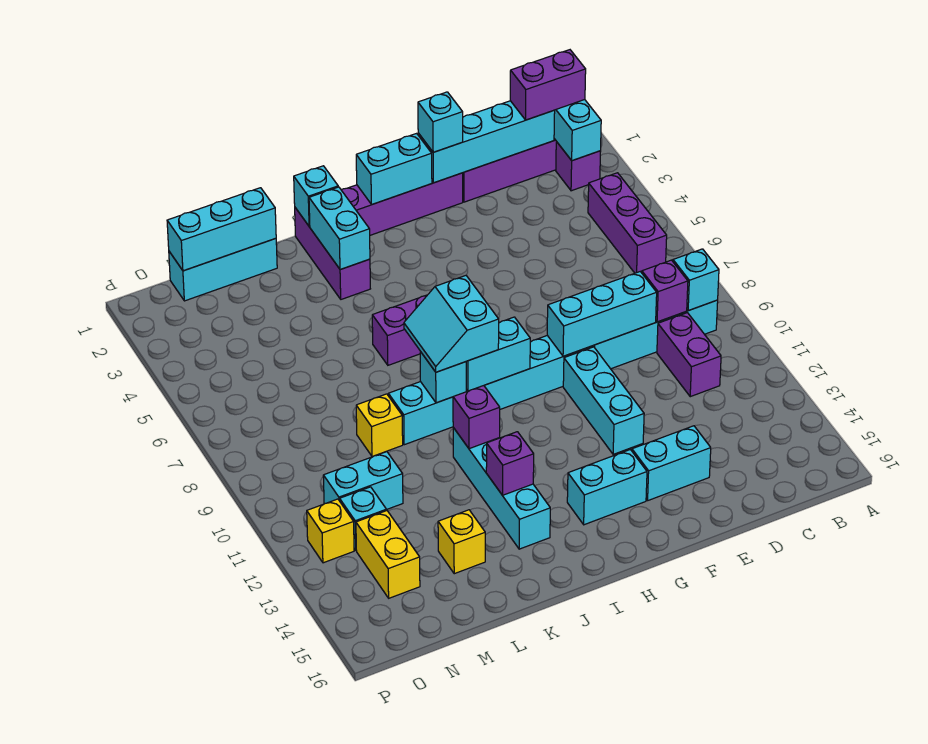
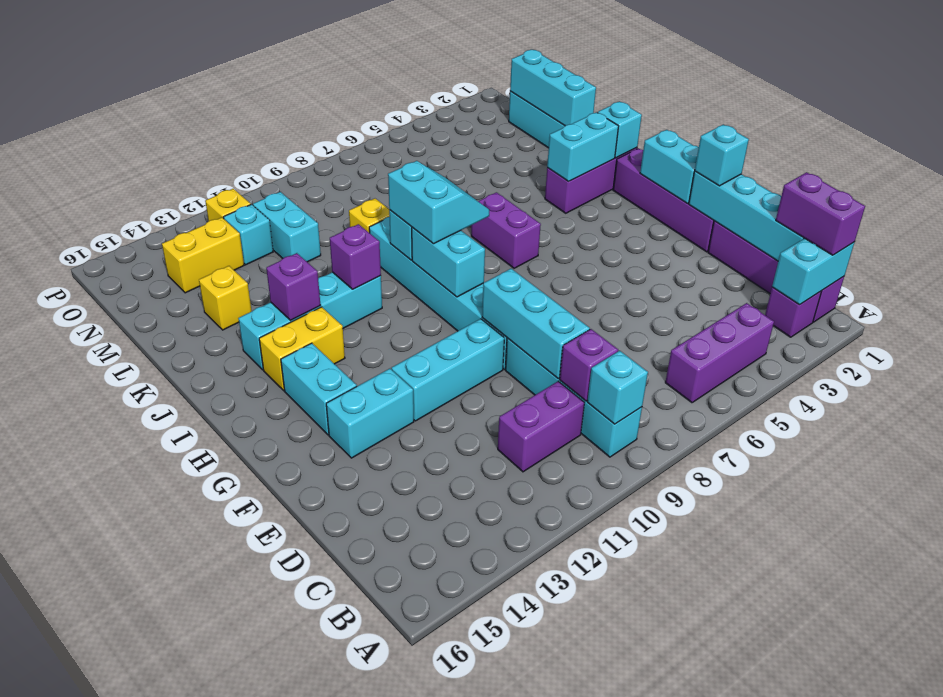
cyan 1x2 brick [632,426,711,500] -> cyan 1x2 brick turned to [326,369,414,458]
cyan 2x2 slope [404,276,499,372] -> cyan 2x2 slope turned to [388,161,489,244]
none -> yellow 1x2 brick [259,307,345,391]

